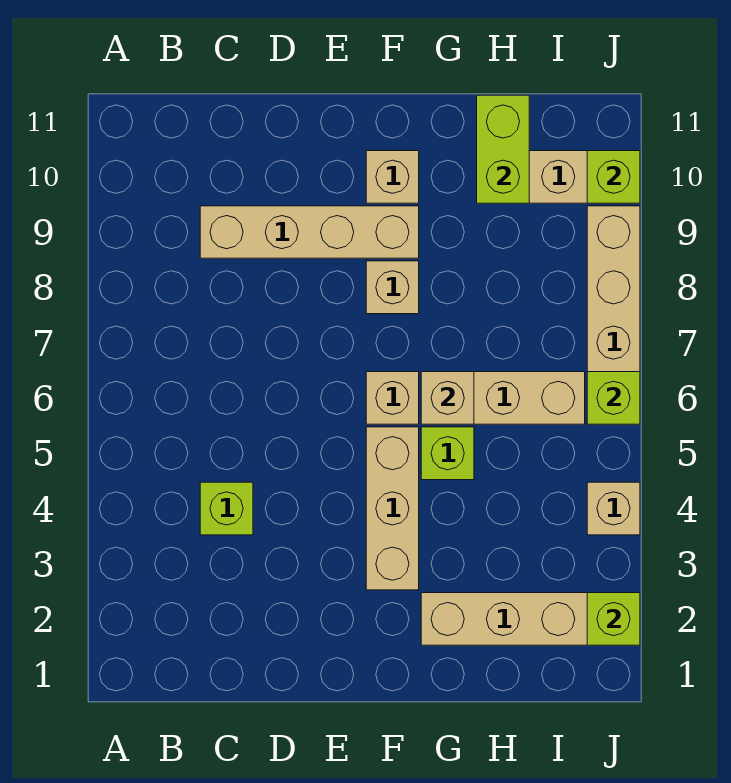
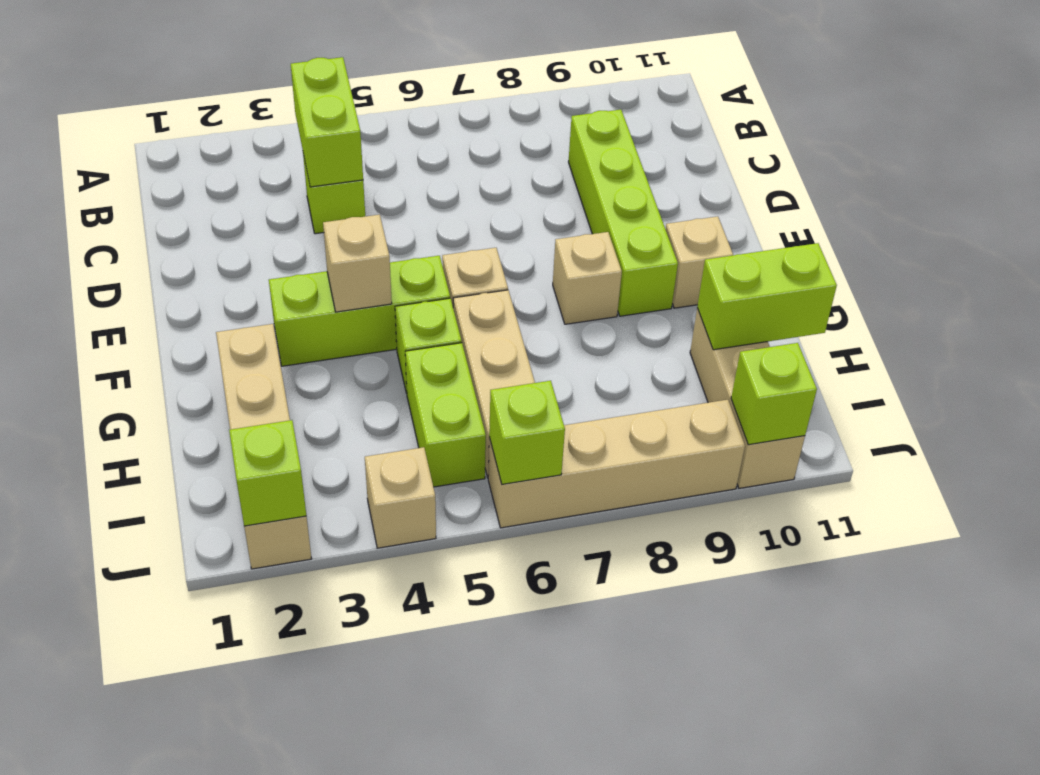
none -> lime 1x2 brick [291,57,363,187]
tan 1x4 brick [200,206,419,258] -> lime 1x4 brick [569,110,678,316]
tan 1x3 brick [366,427,419,590] -> lime 1x3 brick [269,256,450,366]
tan 1x1 brick [421,372,474,424] -> tan 1x1 brick moved to [323,215,392,312]
none -> lime 1x2 brick [405,343,486,487]

